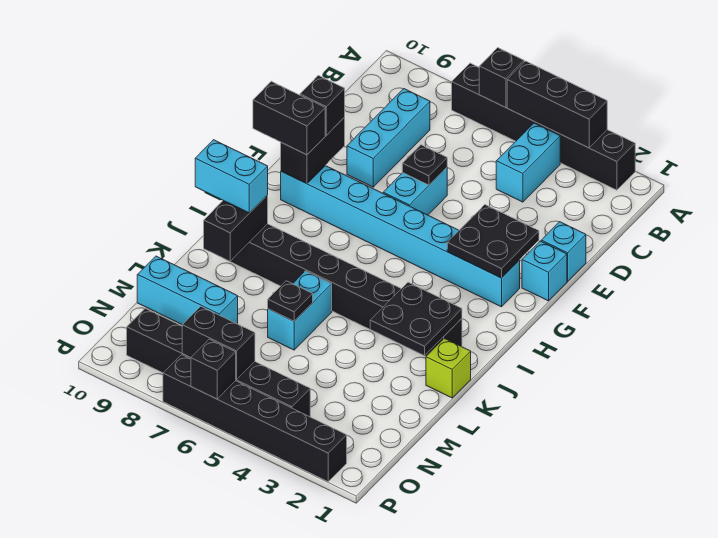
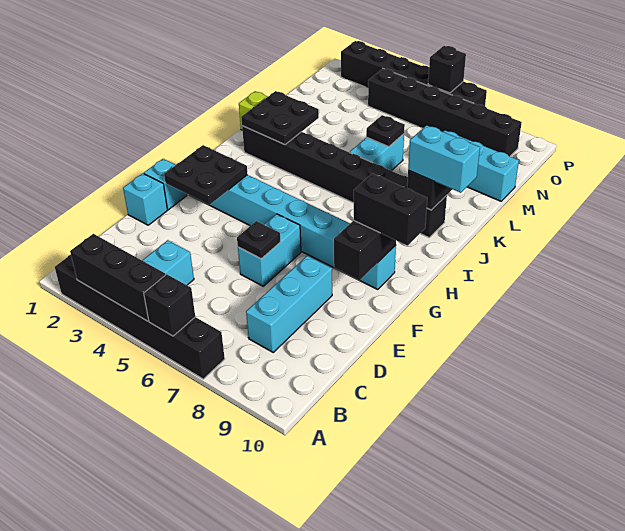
black 1x1 brick [300,76,345,135] -> none
black 1x2 brick [182,306,255,380] -> none

